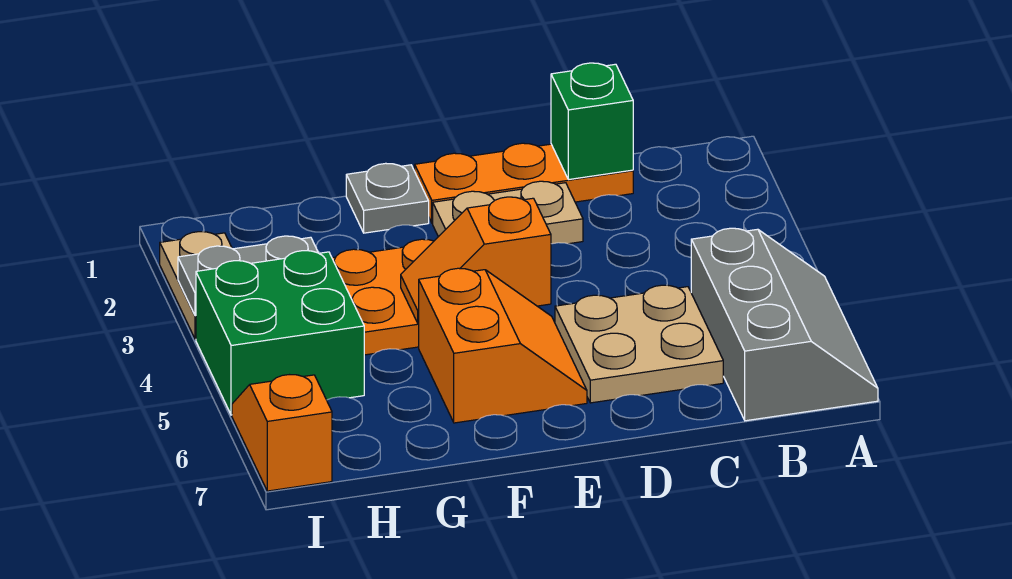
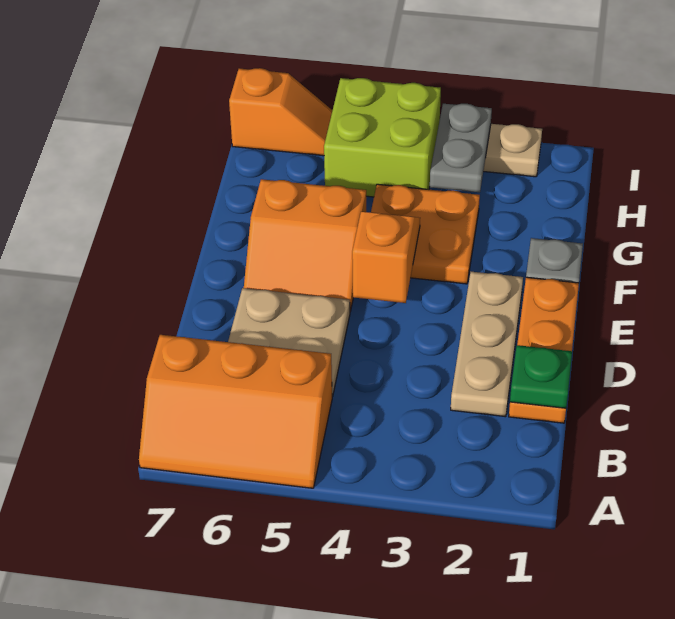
grey 2x3 slope [691,228,878,421] -> orange 2x3 slope [139,335,332,488]
green 1x1 brick [551,63,633,180] -> green 1x1 plate [510,345,572,408]
tan 1x2 plate [433,181,583,244] -> tan 1x3 plate [451,272,523,417]
green 2x2 brick [196,251,364,415] -> lime 2x2 brick [324,78,441,197]

